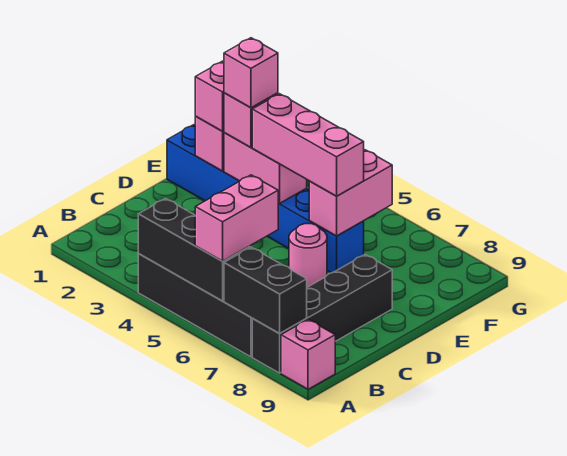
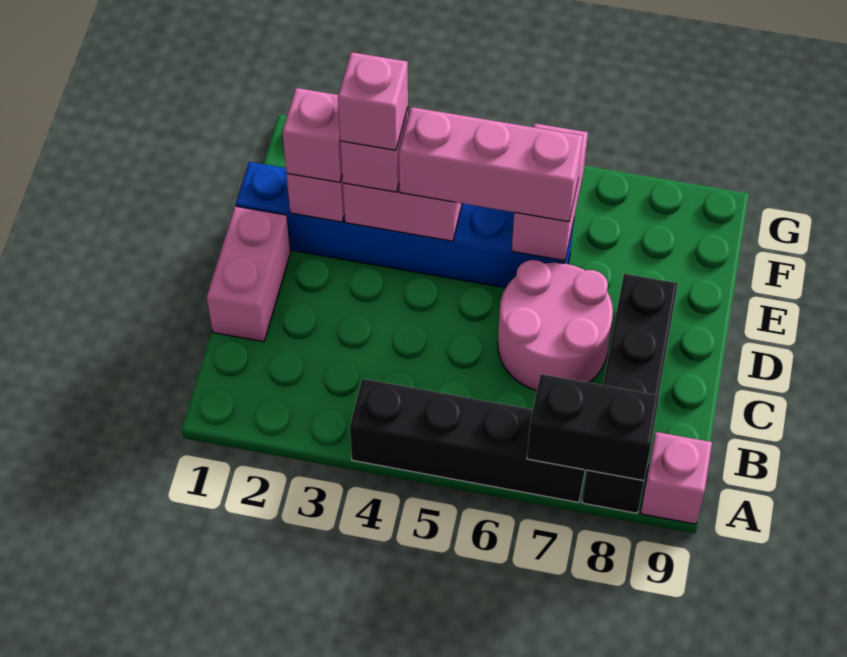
black 1x3 brick [138,199,250,301] -> none
pink 1x2 brick [195,175,278,261] -> pink 1x2 brick moved to [207,206,291,342]
pink 1x1 round brick [289,224,327,287] -> pink 2x2 round brick [498,260,613,391]

